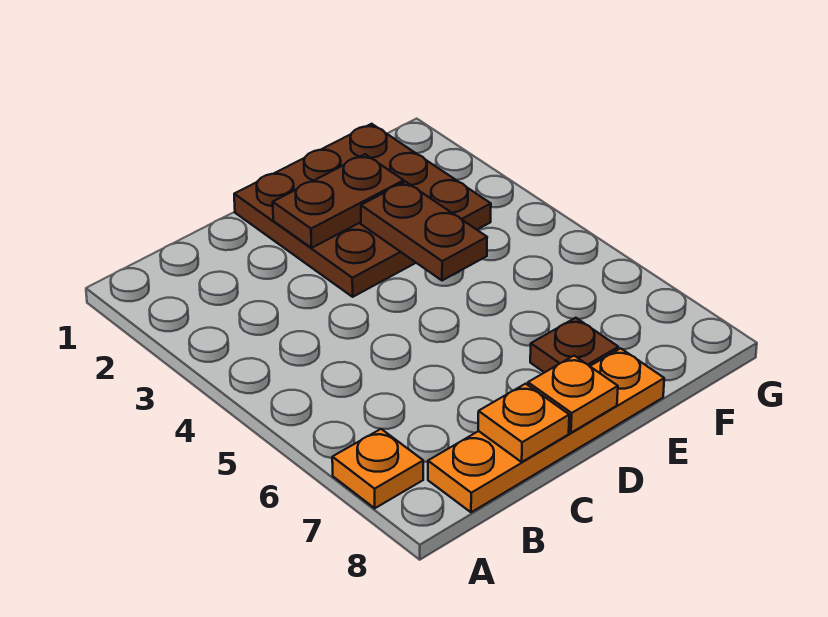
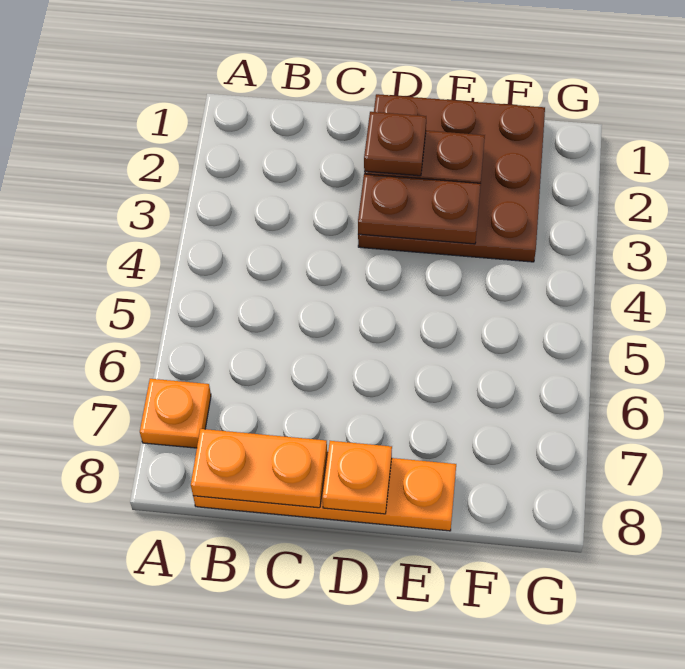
orange 1x1 plate [478,384,569,462] -> orange 1x2 plate [191,429,327,508]
brown 1x2 plate [361,182,487,281] -> brown 1x2 plate turned to [358,174,481,244]
brown 1x1 plate [530,318,618,373] -> brown 1x1 plate moved to [364,112,426,176]

